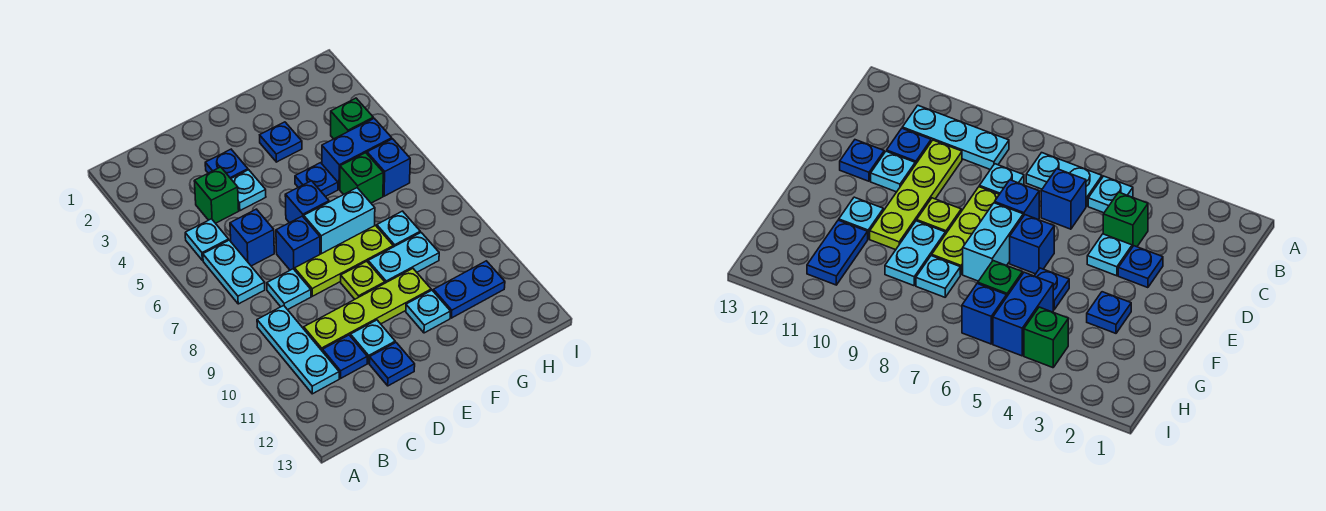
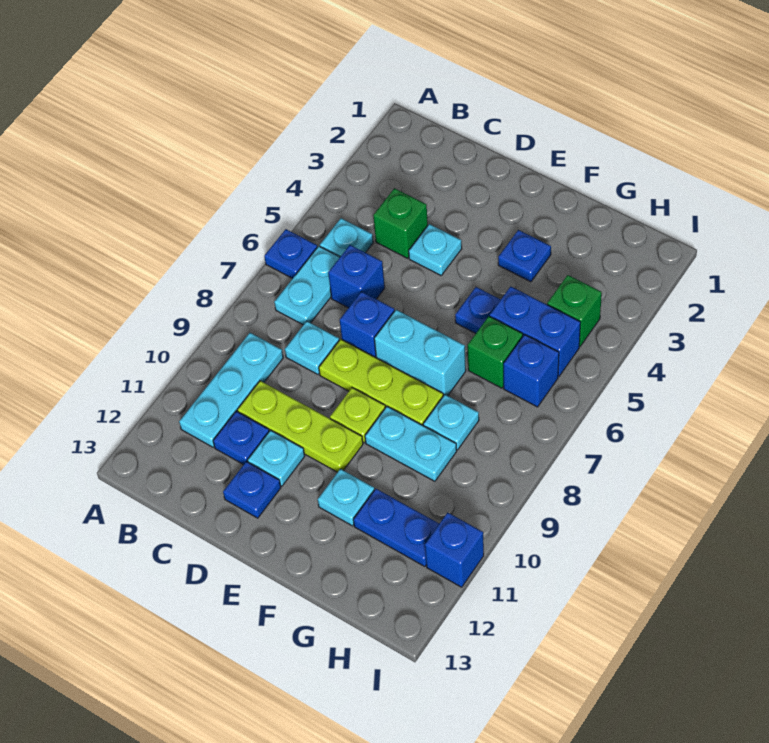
lime 1x4 plate [304,269,431,352] -> lime 1x3 plate [237,381,363,472]
blue 1x1 plate [205,149,248,178] -> blue 1x1 plate moved to [264,229,317,279]
blue 1x1 brick [285,181,329,223] -> blue 1x1 brick moved to [425,513,484,587]

